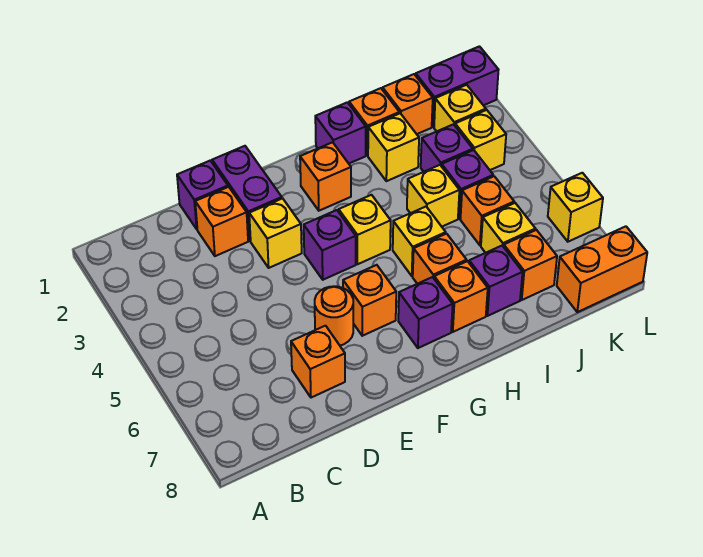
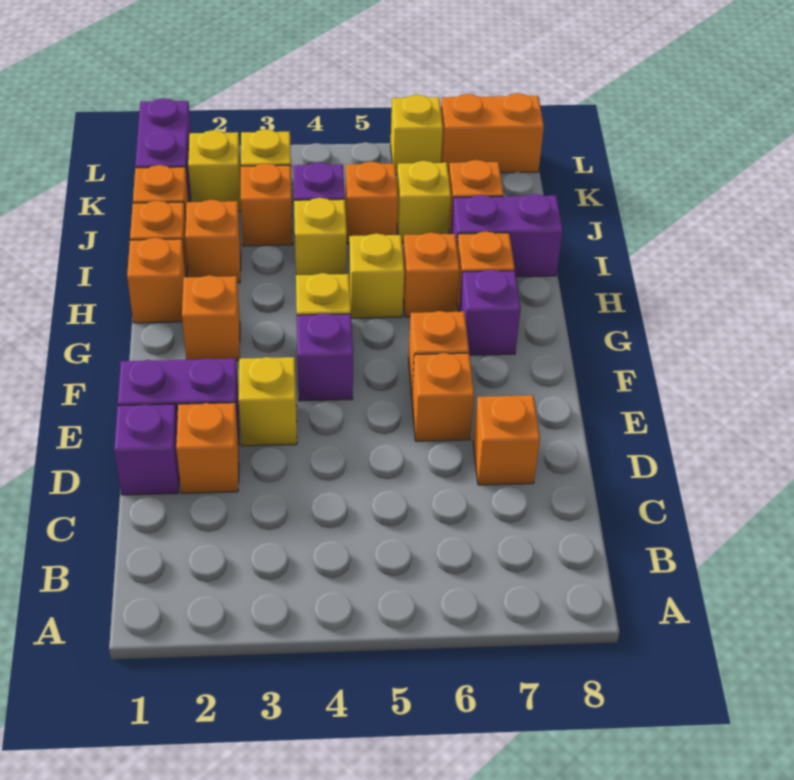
orange 1x1 round brick [315,286,353,345] -> orange 1x1 brick [412,353,474,441]
purple 1x1 brick [315,102,366,163] -> orange 1x1 brick [127,238,186,323]
yellow 1x1 brick [368,113,419,181] -> orange 1x1 brick [185,200,241,283]
purple 1x1 brick [469,246,523,316] -> purple 1x2 brick [451,194,563,277]
purple 1x1 brick [421,124,473,172] -> orange 1x1 brick [241,163,293,246]
orange 1x2 brick [557,226,647,312] -> orange 1x2 brick turned to [441,93,544,174]

